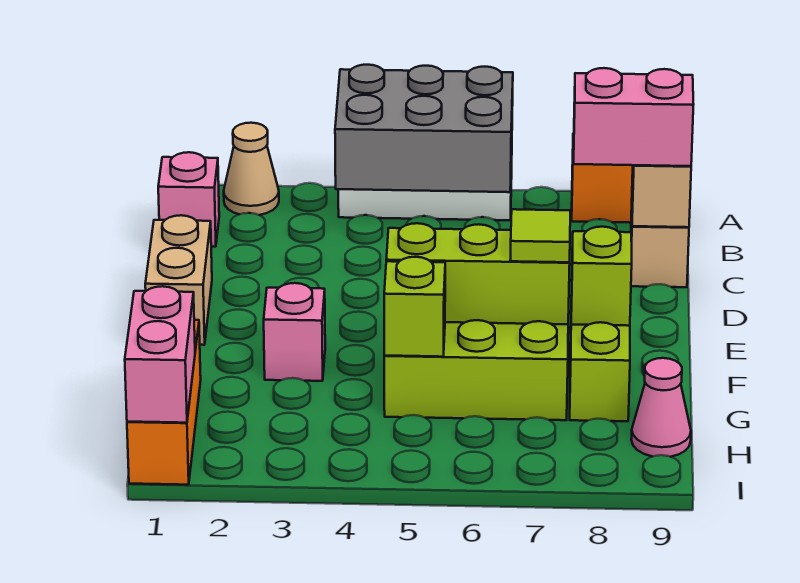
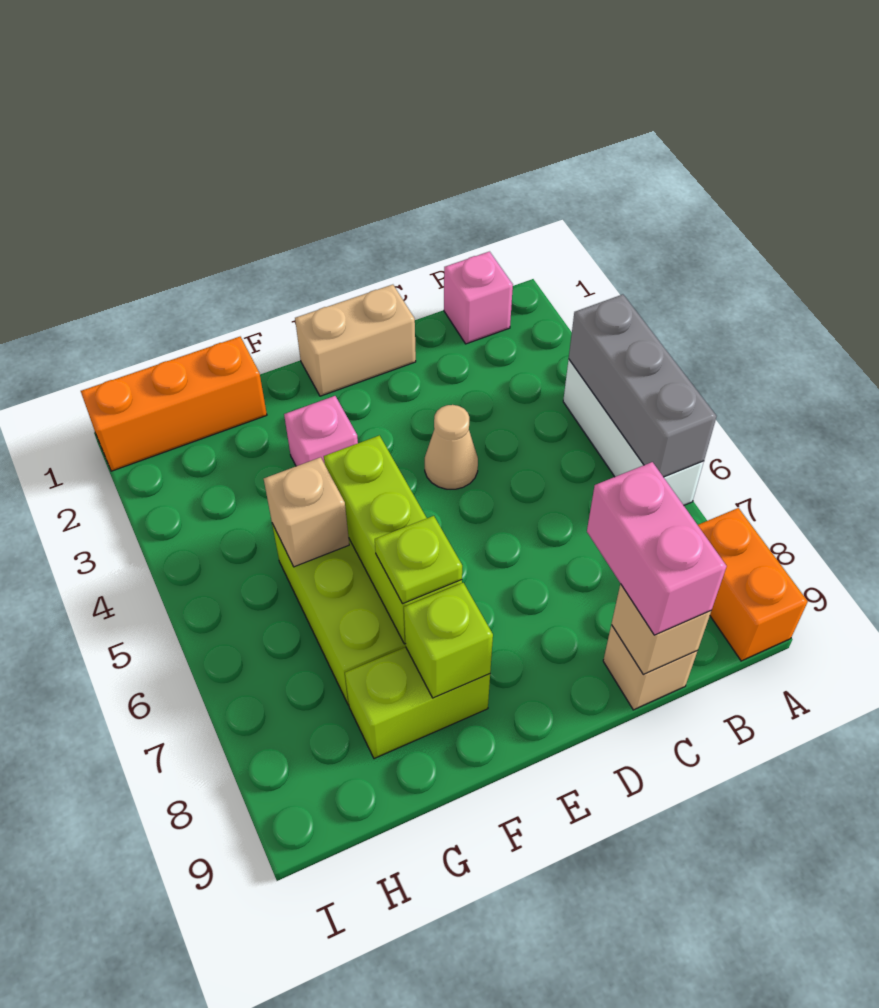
tan 1x1 cone [224,123,279,215] -> tan 1x1 cone moved to [425,405,478,489]
grey 2x3 brick [335,65,513,192] -> grey 1x3 brick [569,294,717,477]
lime 1x1 tile [510,209,570,262] -> lime 1x1 plate [375,516,462,604]
lime 1x1 brick [384,257,445,357] -> tan 1x1 brick [264,457,349,567]
pink 1x2 brick [125,286,195,423] -> none
pink 1x1 cone [631,358,691,457] -> none

